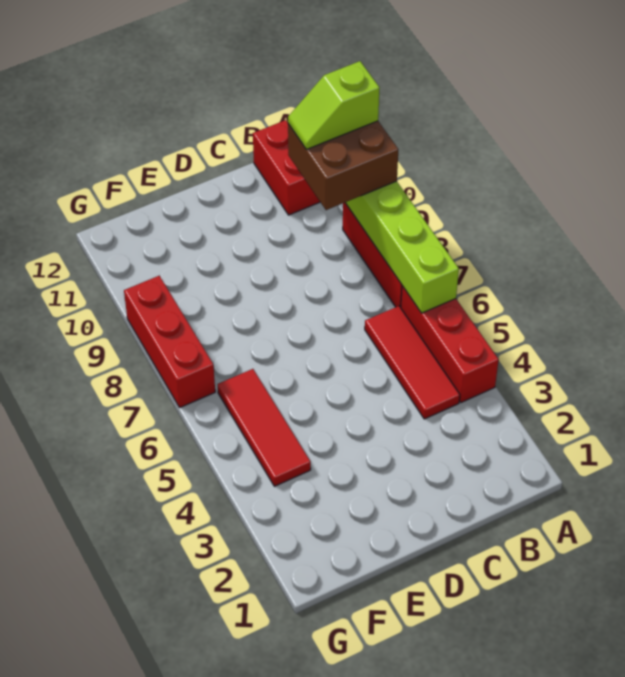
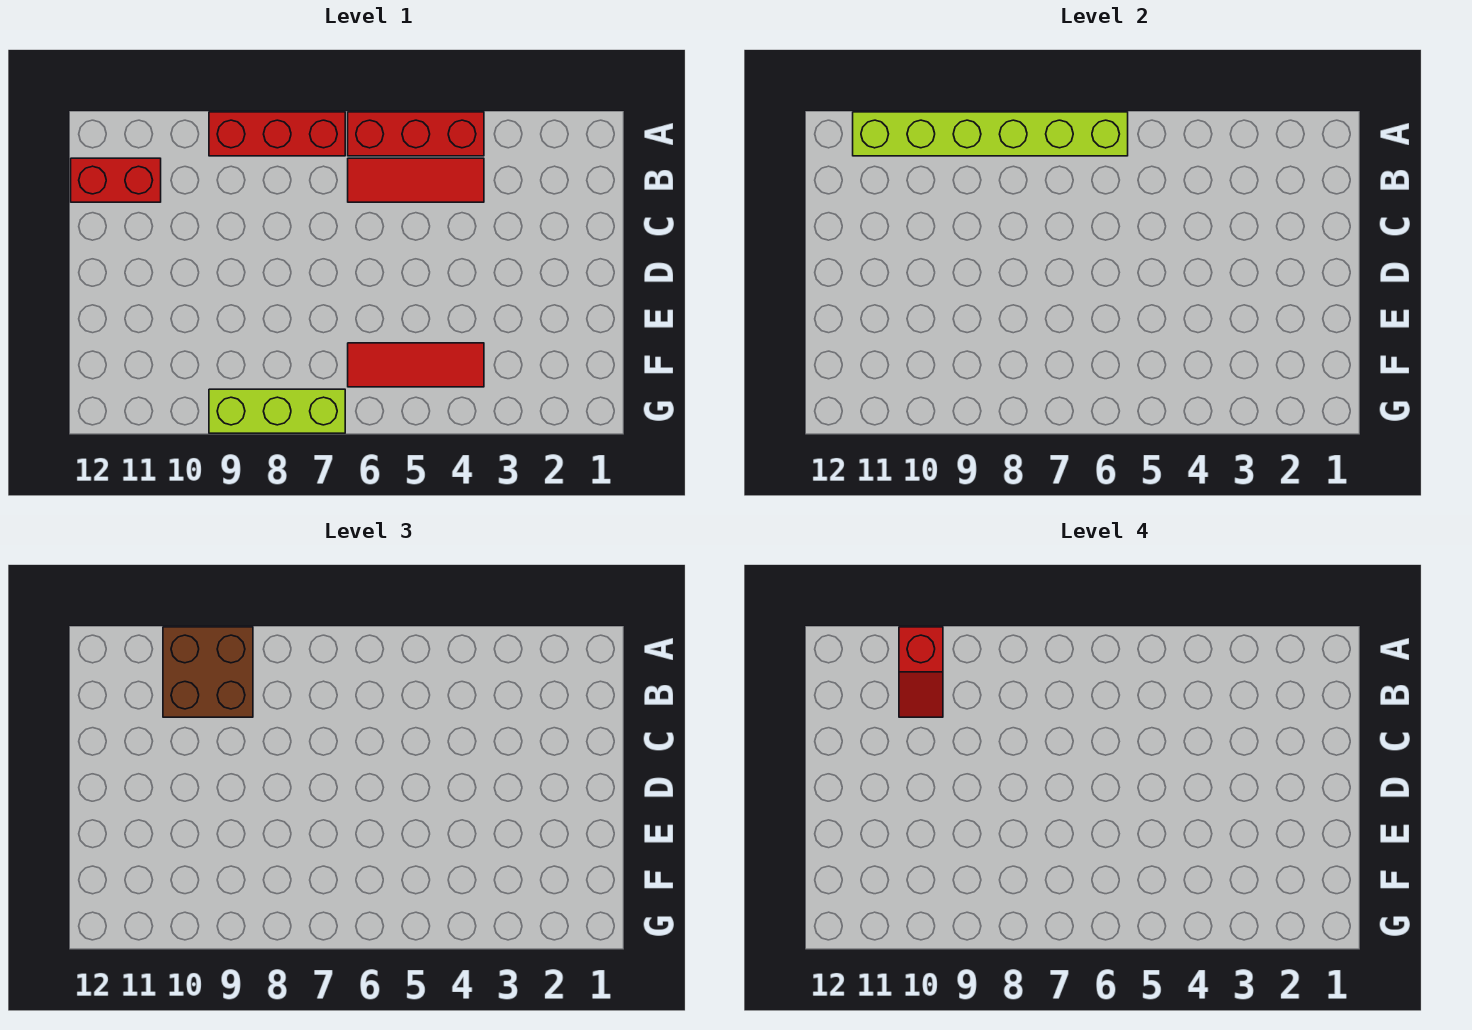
lime 1x2 slope [288,61,380,149] -> red 1x2 slope [899,627,943,717]
red 1x3 brick [124,276,215,407] -> lime 1x3 brick [209,389,345,433]

